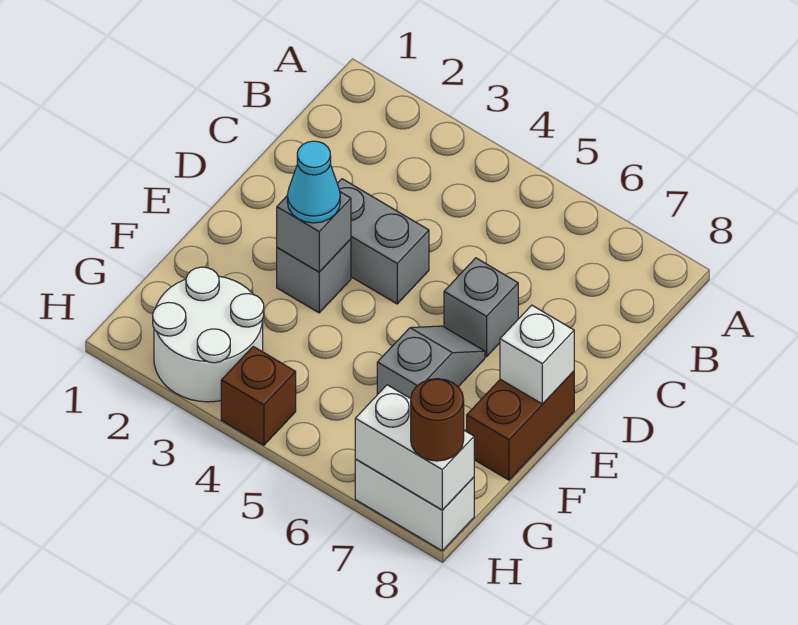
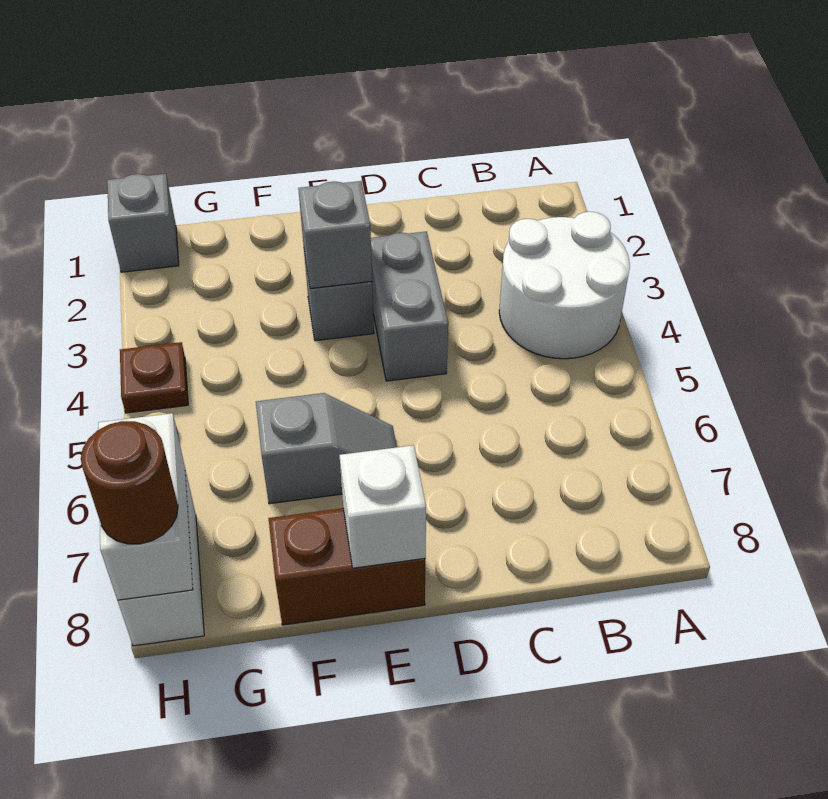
grey 1x1 brick [444,258,518,357] -> grey 1x1 brick moved to [107,174,179,272]
cyan 1x1 cone [287,141,340,223] -> none
white 2x2 round brick [153,267,264,402] -> white 2x2 round brick moved to [499,212,630,359]
brown 1x1 brick [221,347,296,445] -> brown 1x1 plate [120,342,188,413]

